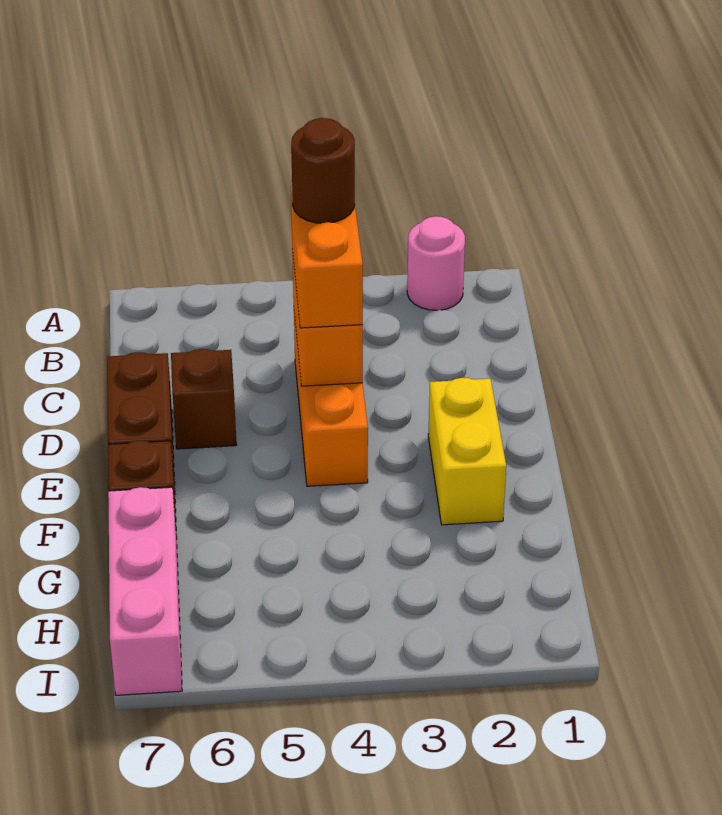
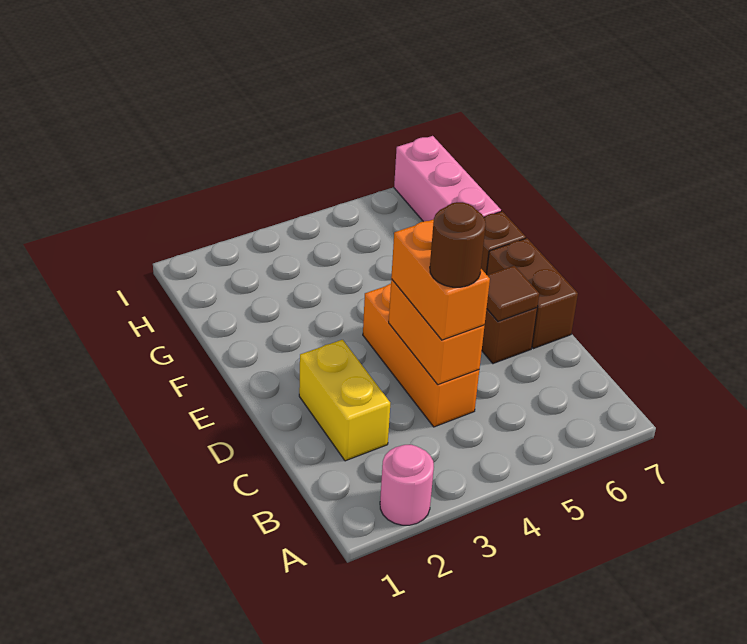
none -> brown 1x1 tile [487,266,539,322]
yellow 1x2 brick [428,378,506,525] -> yellow 1x2 brick moved to [299,340,390,461]

